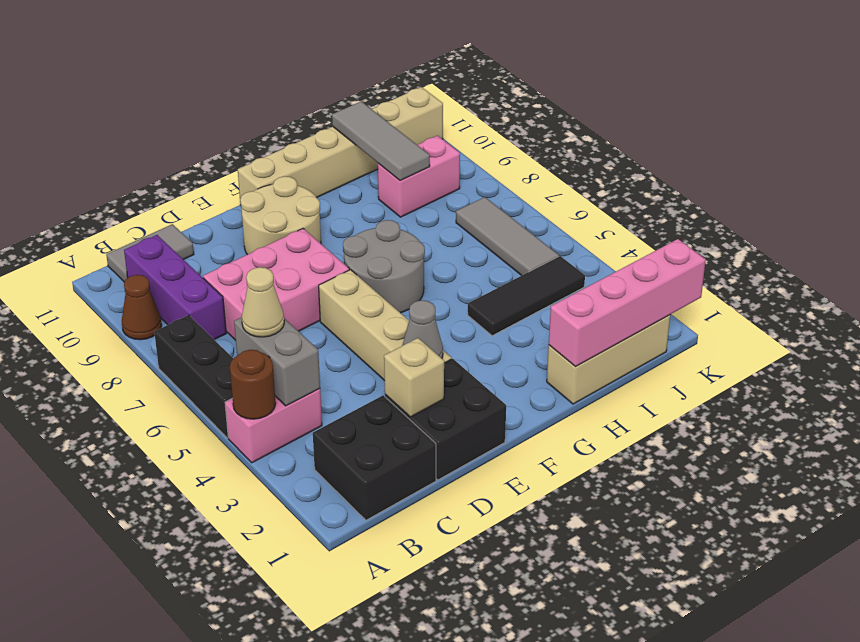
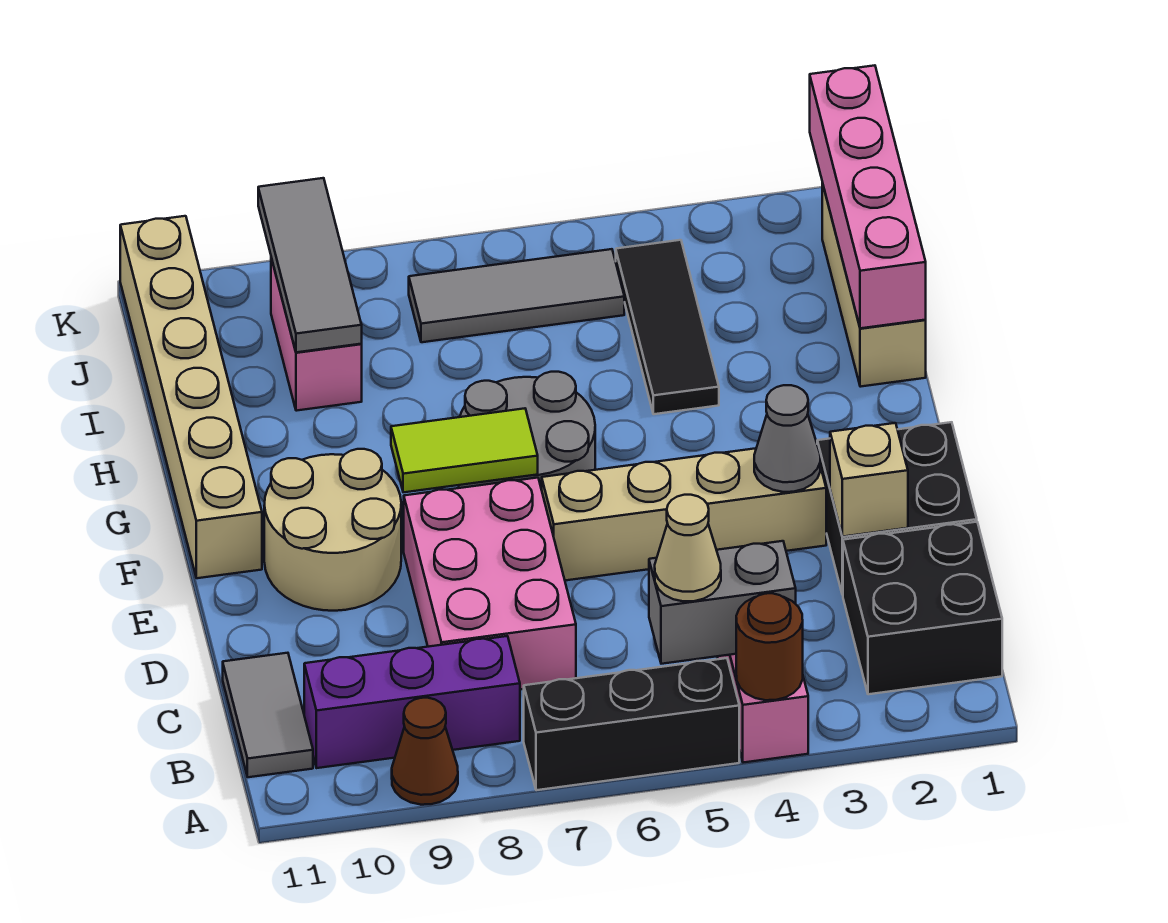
none -> lime 1x2 tile [391,408,538,492]
grey 1x3 tile [332,101,430,181] -> grey 1x3 tile turned to [258,178,362,352]

